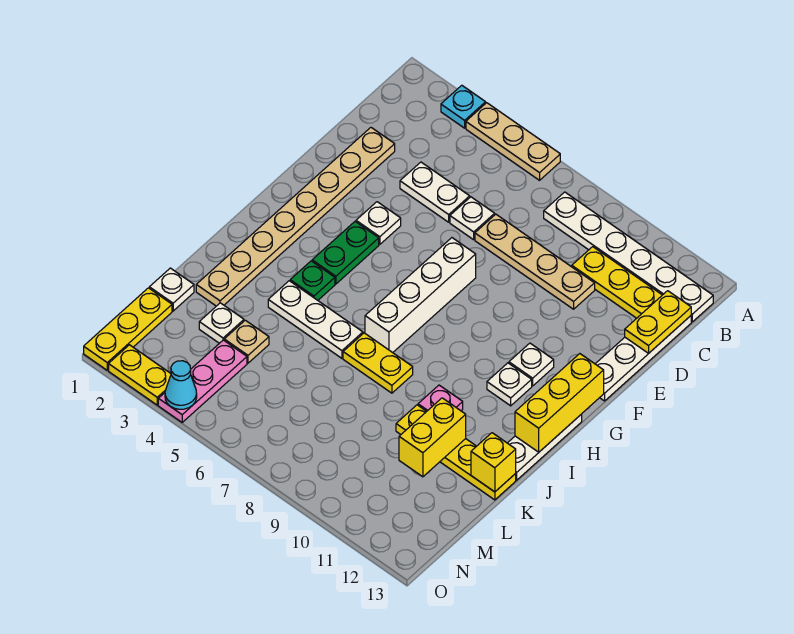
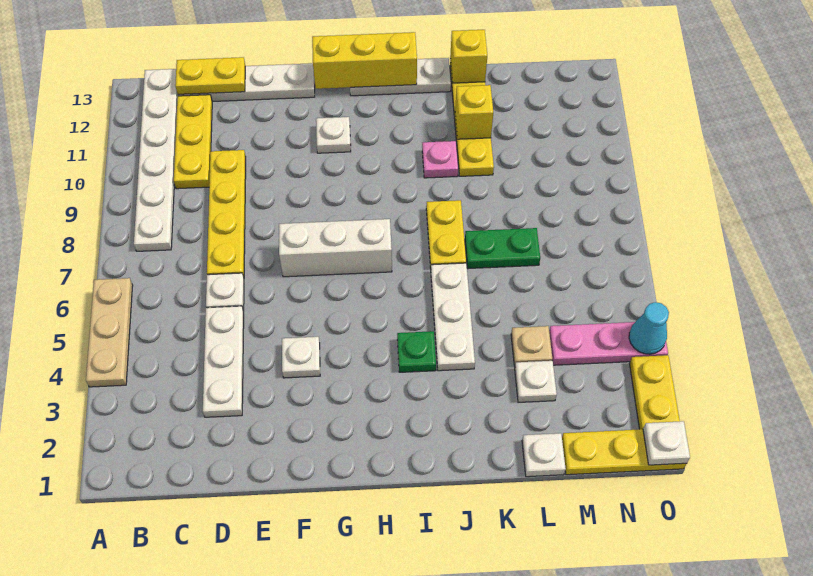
cyan 1x1 plate [441,85,486,128] -> none
tan 1x8 plate [196,128,395,306] -> none
white 1x2 plate [400,162,470,222] -> white 1x3 plate [203,306,244,417]
tan 1x4 plate [475,214,595,309] -> yellow 1x4 plate [207,150,246,277]
white 1x4 brick [365,238,476,353] -> white 1x3 brick [279,219,392,277]
green 1x2 plate [312,222,379,284] -> green 1x2 plate moved to [465,228,540,269]
white 1x1 plate [487,363,532,406] -> white 1x1 plate moved to [643,421,690,465]
yellow 1x2 brick [399,398,466,477] -> yellow 1x1 brick [455,85,493,139]

